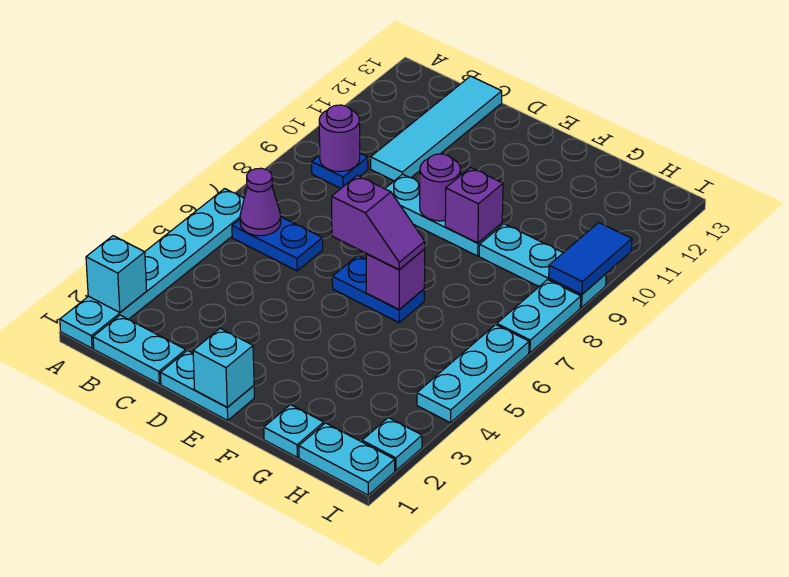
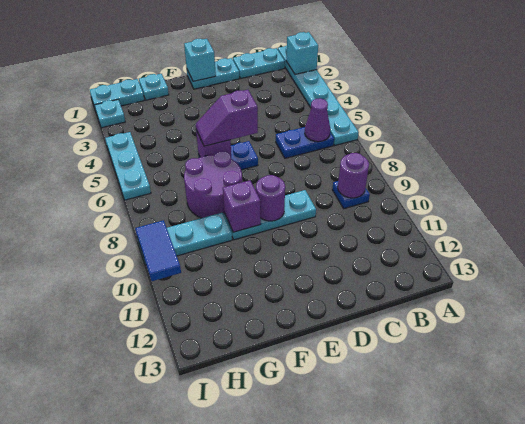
cyan 1x4 tile [371,76,502,181] -> none
none -> purple 2x2 round brick [184,151,242,218]
cyan 1x2 plate [497,280,581,353] -> none

